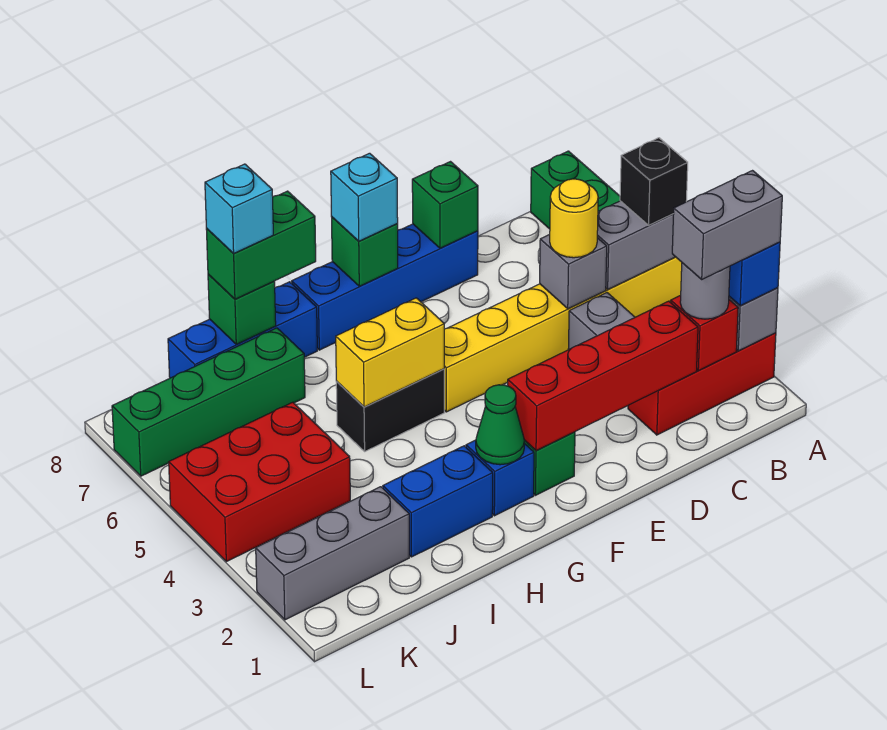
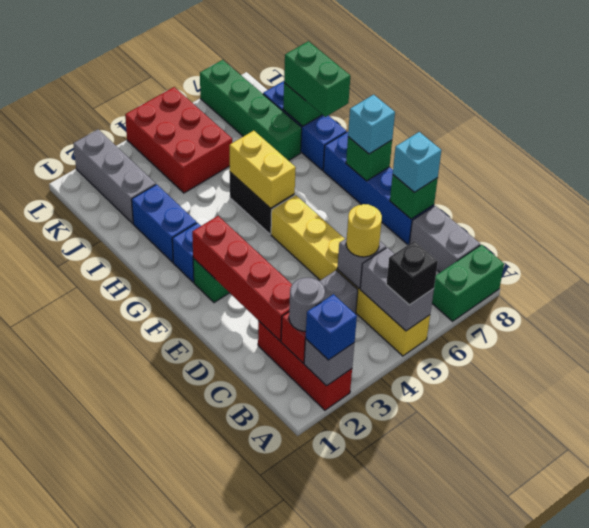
grey 1x2 brick [672,171,782,279] -> grey 1x2 brick moved to [409,206,480,272]
green 1x1 cone [476,385,524,465] -> none
cyan 1x1 brick [205,164,273,254] -> cyan 1x1 brick moved to [393,132,441,192]

